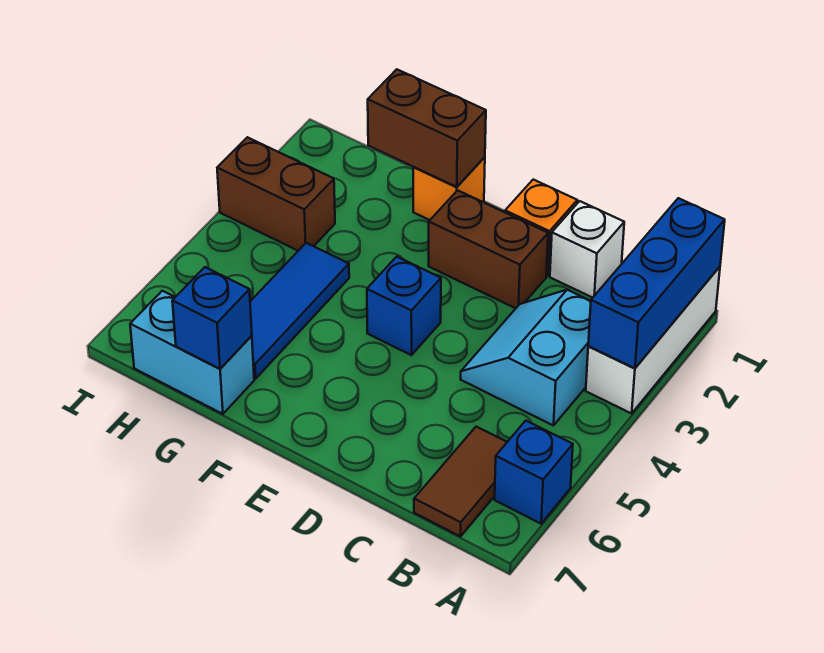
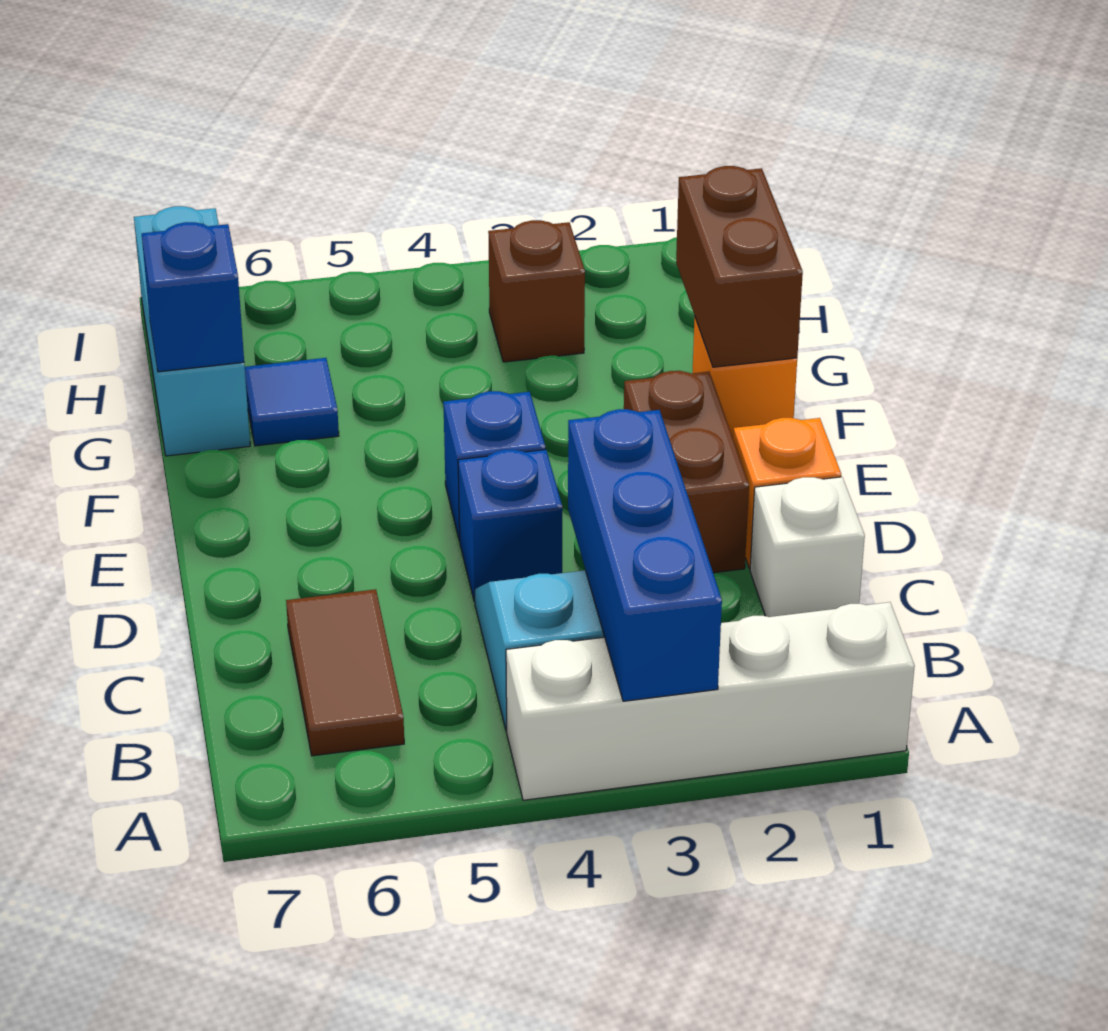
white 1x3 brick [586,267,720,413] -> white 1x4 brick [506,602,915,800]
blue 1x3 brick [588,198,725,368] -> blue 1x3 brick turned to [568,409,722,701]
blue 1x1 brick [495,421,573,524] -> blue 1x1 brick moved to [458,450,563,602]
brown 1x2 tile [414,427,507,537] -> brown 1x2 tile turned to [286,589,404,756]
blue 1x3 tile [250,243,349,379] -> blue 1x1 tile [245,358,339,446]
cyan 1x2 brick [130,291,254,414] -> cyan 1x3 brick [134,206,250,456]
brown 1x2 brick [217,137,335,251] -> brown 1x1 brick [488,220,585,362]

